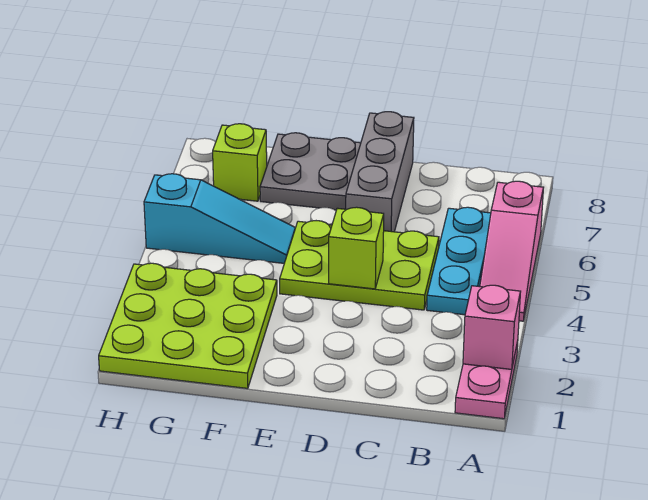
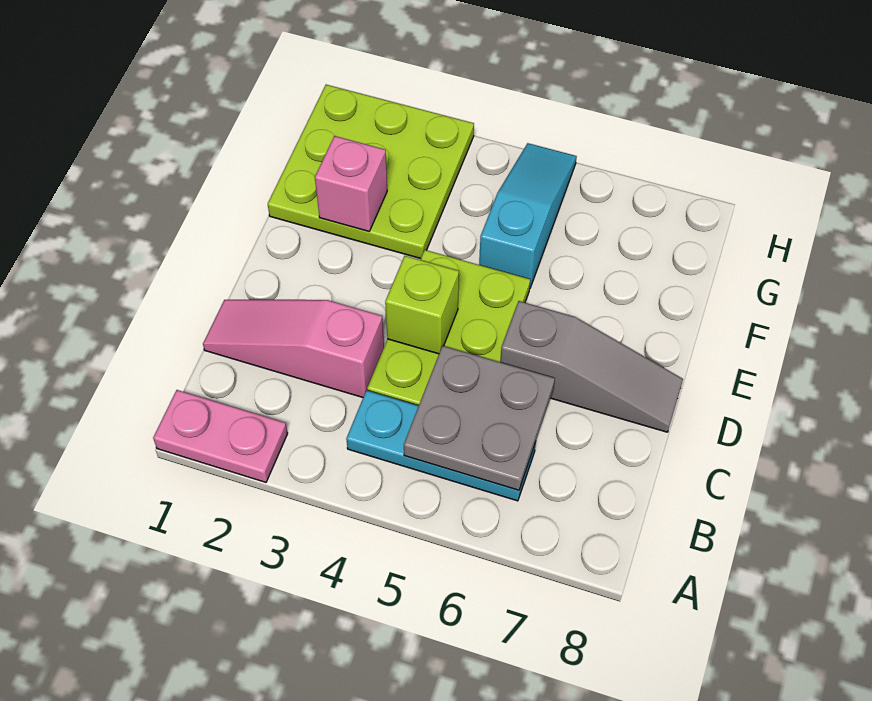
pink 1x1 brick [463,285,521,369] -> pink 1x1 brick moved to [315,136,387,231]
pink 1x3 slope [480,181,544,321] -> pink 1x3 slope moved to [203,300,384,397]
grey 1x3 brick [346,112,414,232] -> grey 1x3 slope [500,301,683,432]
grey 2x2 plate [260,133,361,210] -> grey 2x2 plate moved to [404,346,555,490]
cyan 1x3 slope [144,174,295,263] -> cyan 1x3 slope turned to [479,143,577,288]
lime 1x1 brick [213,124,267,201] -> none

